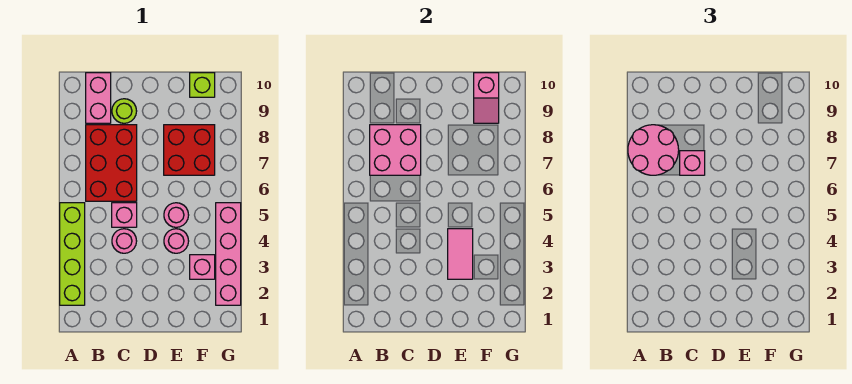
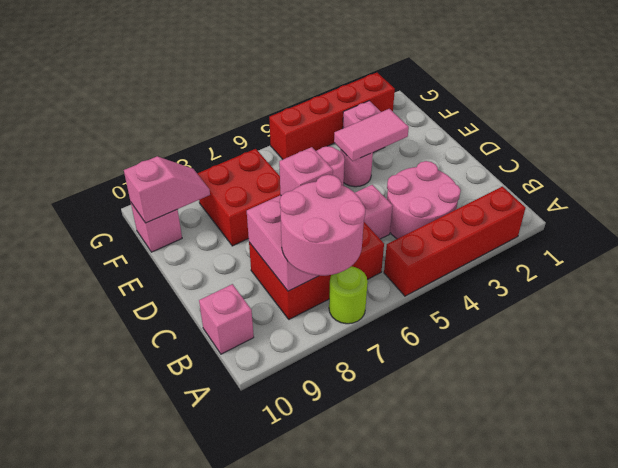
lime 1x4 brick [60,203,85,305] -> red 1x4 brick [384,186,526,296]
pink 1x2 brick [86,73,111,123] -> pink 1x1 brick [199,284,254,354]
pink 1x1 round brick [112,229,137,253] -> pink 2x2 round brick [387,161,461,239]
lime 1x1 round brick [112,99,137,123] -> lime 1x1 round brick moved to [329,267,368,324]
lime 1x1 brick [190,73,215,97] -> pink 1x1 brick [131,203,182,252]
pink 1x4 brick [216,203,241,305] -> red 1x4 brick [269,73,395,159]

